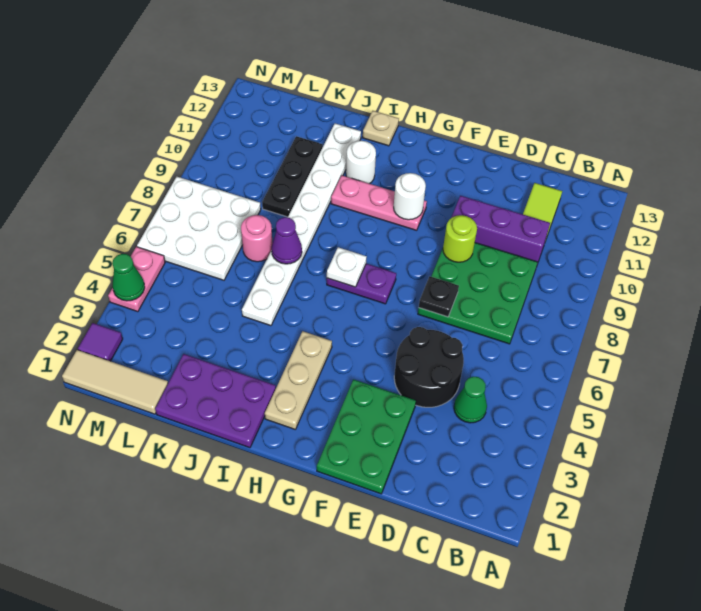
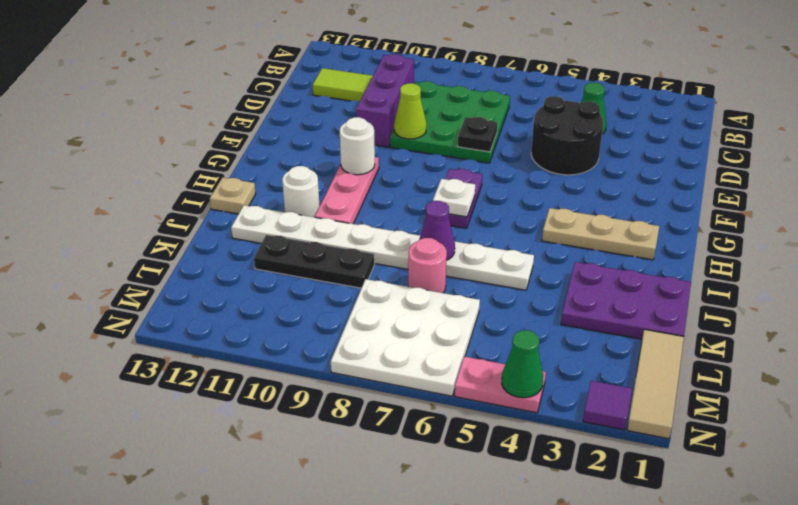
green 2x3 plate [317,379,416,494] -> none
lime 1x1 round brick [443,215,477,262] -> lime 1x1 cone [394,83,427,139]
purple 2x3 plate [155,354,276,448] -> purple 2x3 plate turned to [561,262,691,339]

